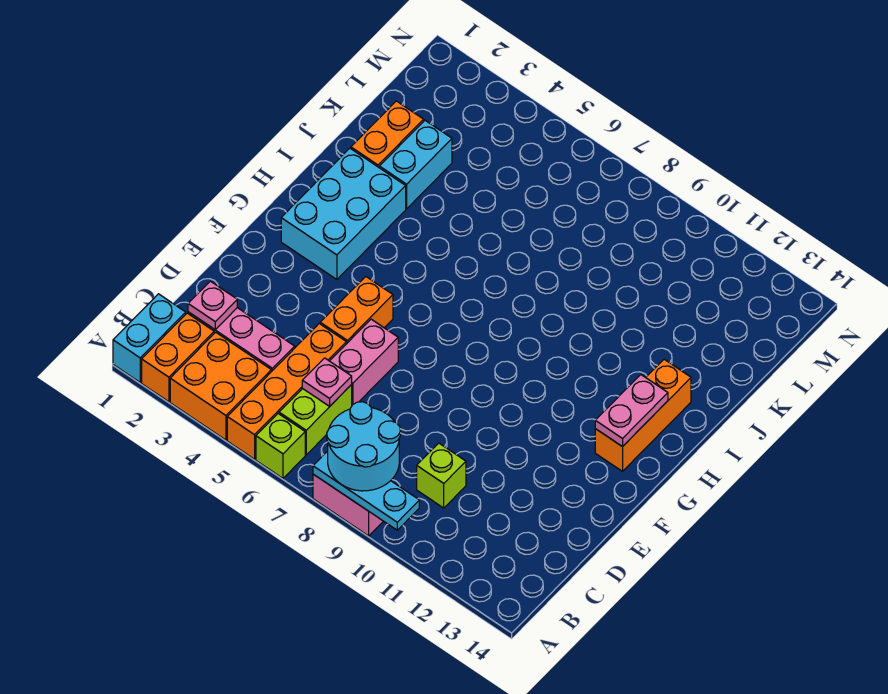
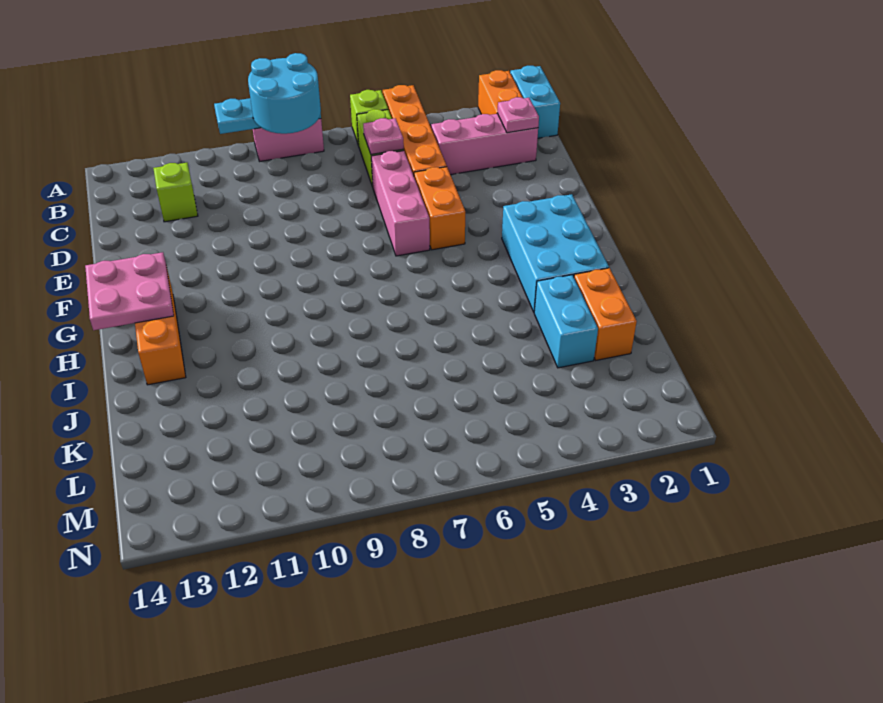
orange 2x2 brick [170,332,271,440] -> none
lime 1x1 brick [417,443,466,508] -> lime 1x1 brick moved to [153,163,198,222]
pink 1x2 brick [330,319,398,405] -> pink 1x3 brick [371,151,430,256]
pink 1x2 plate [595,375,668,447] -> pink 2x2 plate [85,252,174,330]

